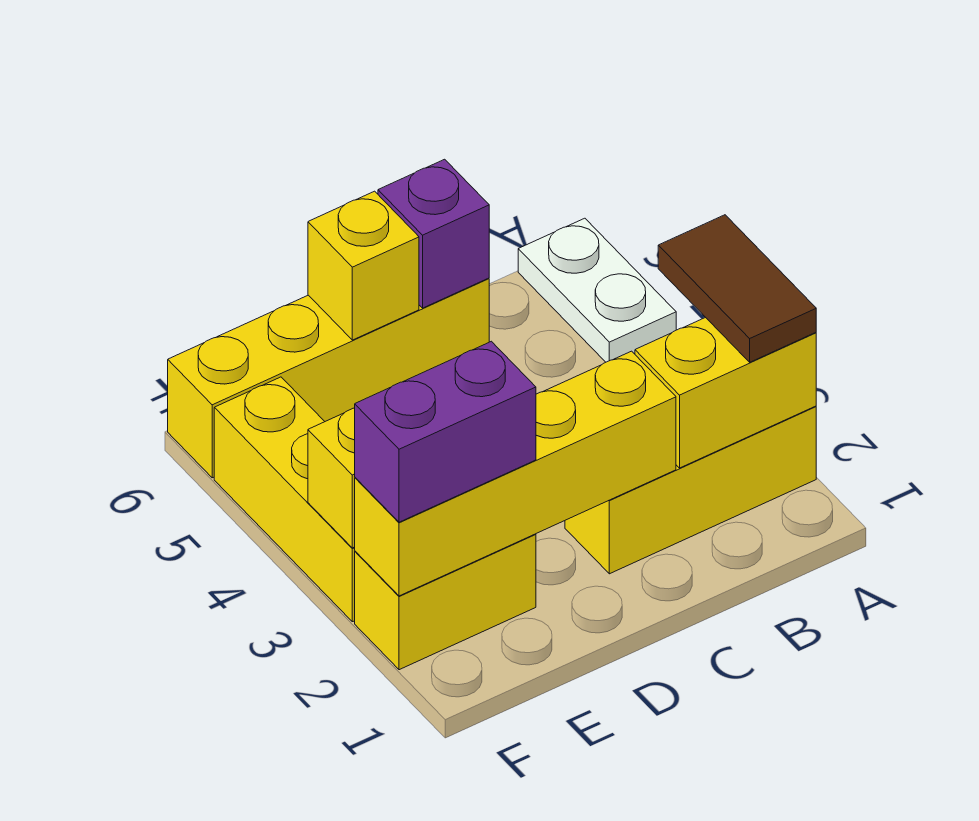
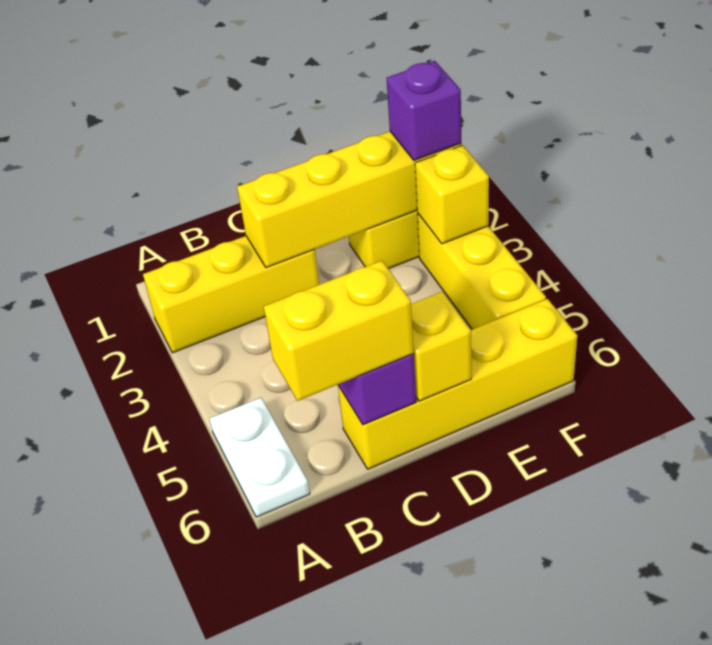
yellow 1x2 brick [635,317,816,468] -> yellow 1x2 brick moved to [264,261,414,401]
brown 1x2 tile [658,215,816,362] -> none
purple 1x2 brick [355,341,536,522] -> purple 1x1 brick [387,61,461,160]

